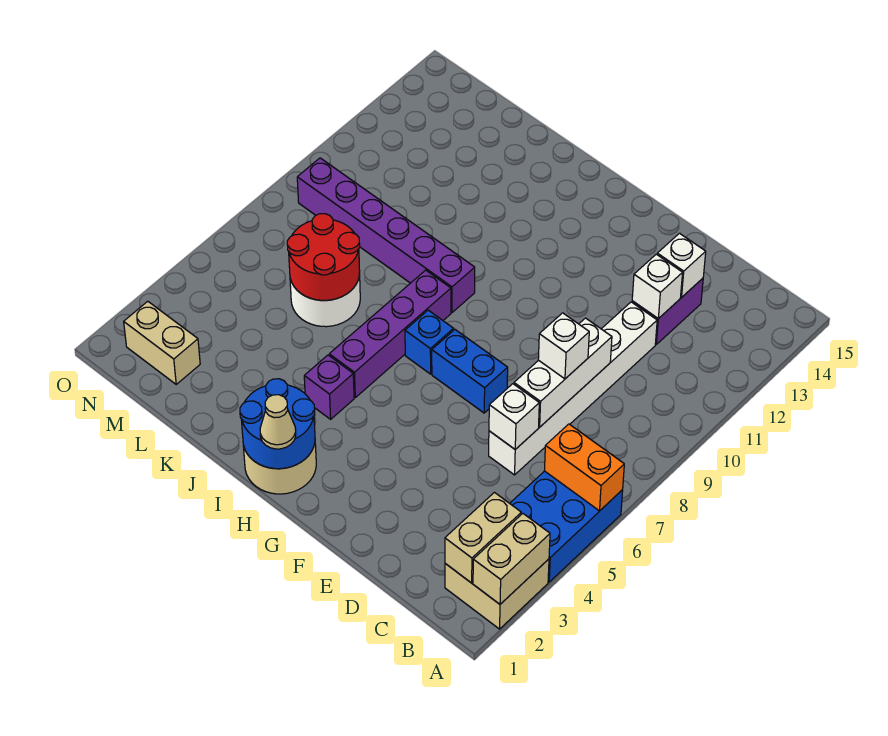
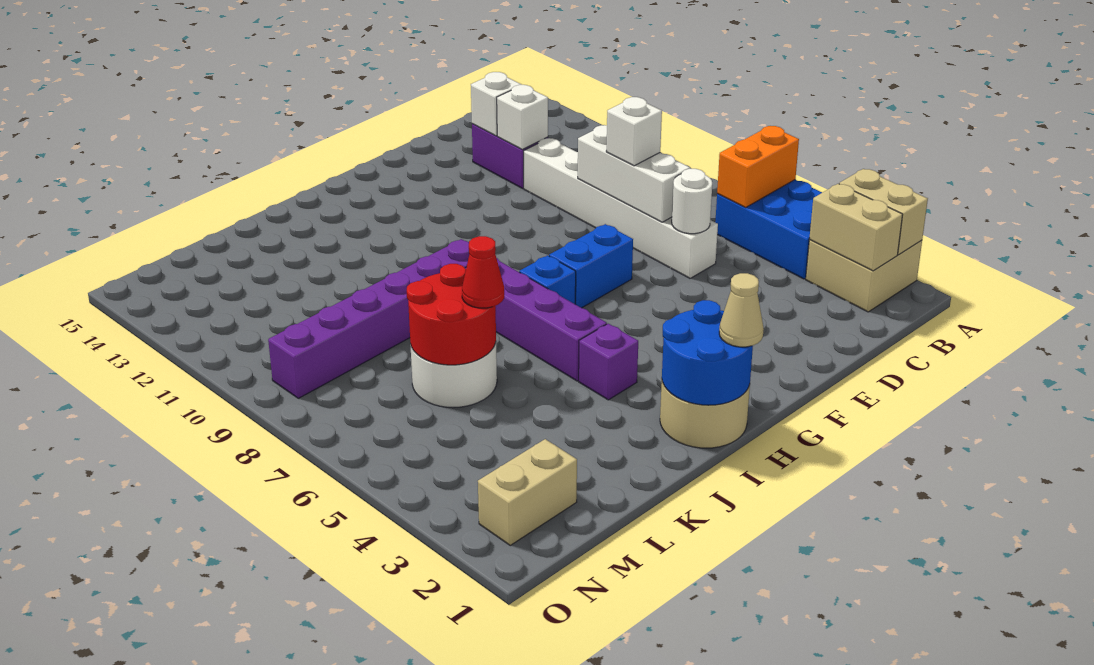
white 1x1 brick [489,384,539,449] -> white 1x1 round brick [672,169,712,234]
none -> red 1x1 cone [462,236,504,308]

